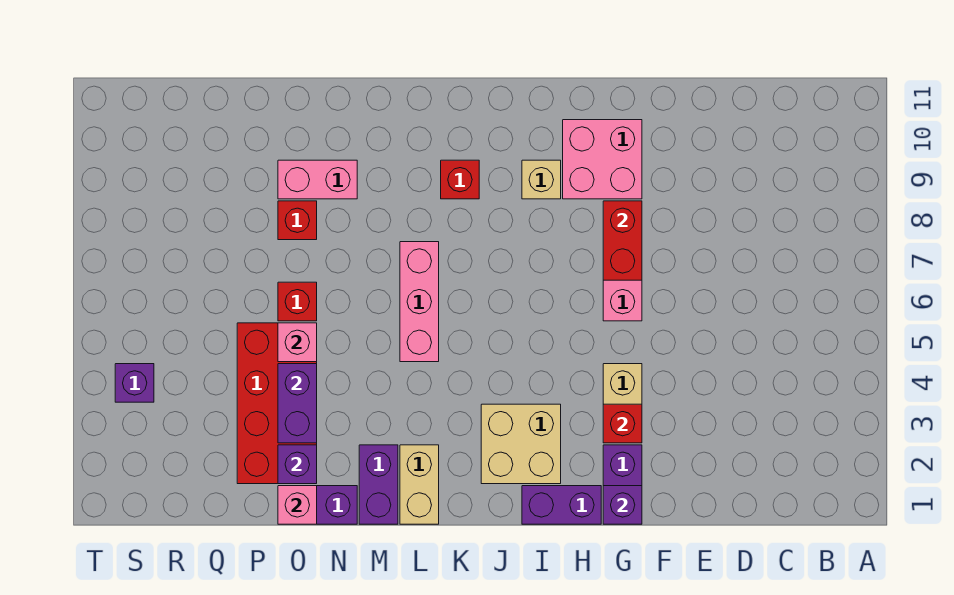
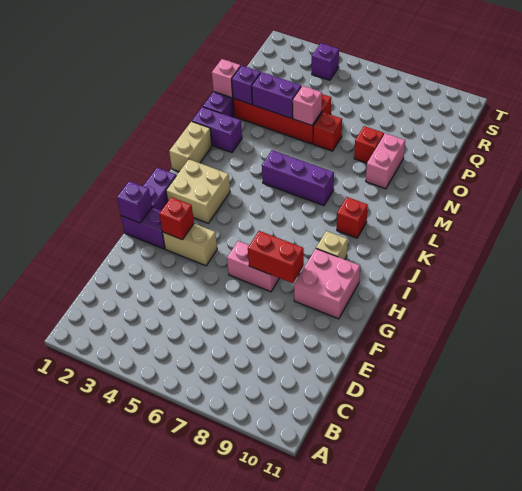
tan 1x2 brick [400,445,439,524] -> tan 1x2 brick turned to [169,122,212,172]
pink 1x3 brick [400,242,439,362] -> purple 1x3 brick [262,150,334,206]

